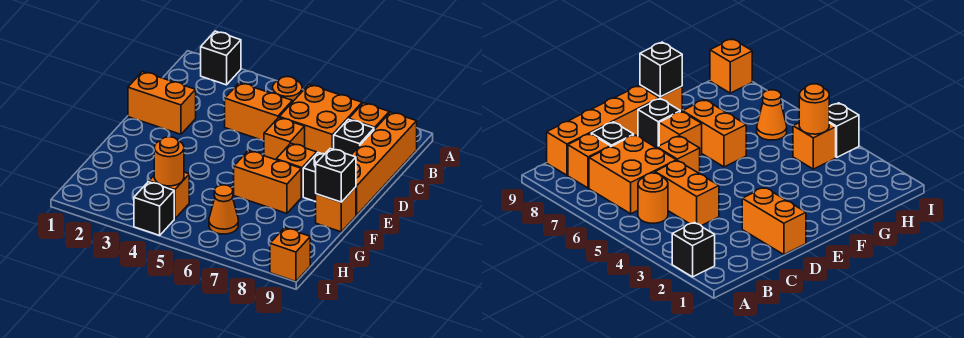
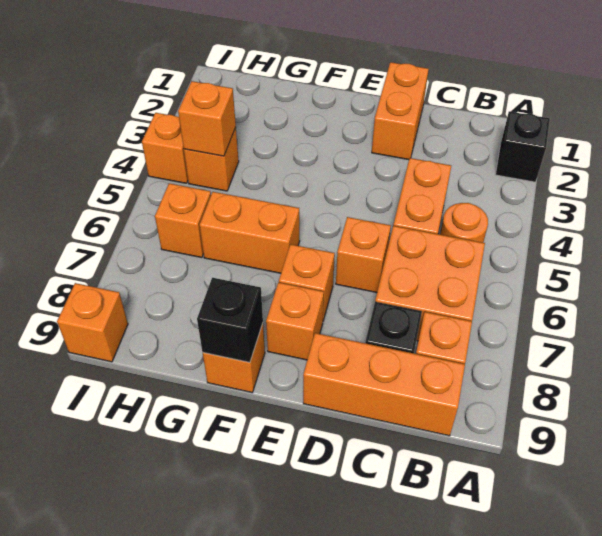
orange 1x4 brick [351,112,417,215] -> orange 1x3 brick [303,333,465,436]
black 1x1 brick [303,153,324,202] -> orange 1x1 brick [266,282,324,360]
orange 1x2 brick [234,151,301,213] -> orange 1x2 brick turned to [200,192,300,273]
orange 1x1 round brick [154,137,184,186] -> orange 1x1 brick [178,81,236,156]
orange 1x1 cone [209,185,238,234] -> orange 1x1 brick [155,183,211,258]
black 1x1 brick [134,182,174,235] -> orange 1x1 brick [142,113,188,183]

